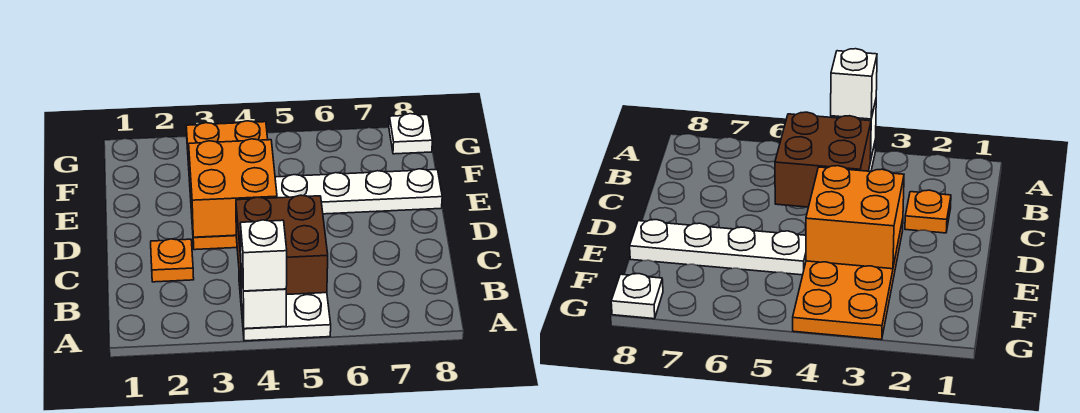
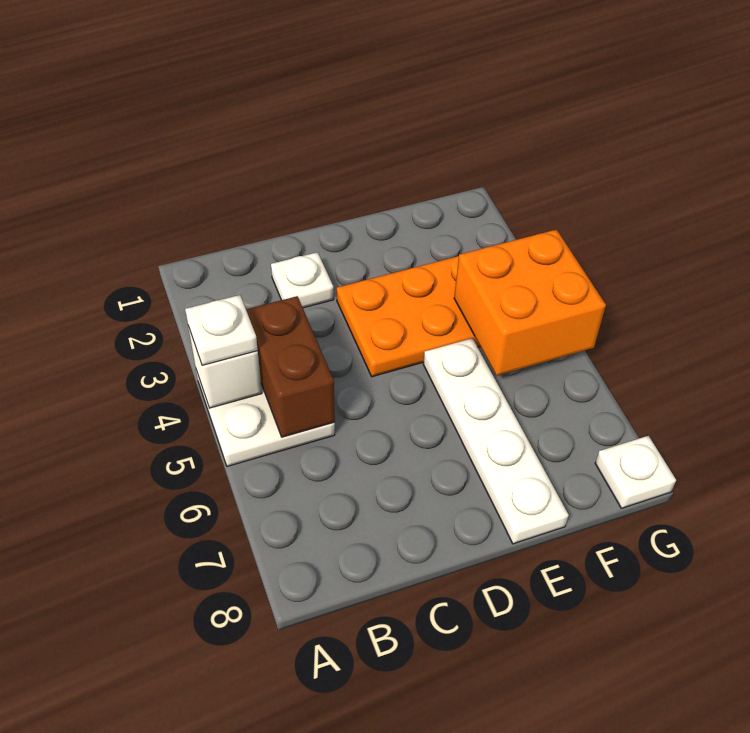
white 1x1 brick [240,220,287,291] -> white 1x1 plate [185,295,258,365]
brown 2x2 brick [236,195,328,295] -> brown 1x2 brick [246,296,335,437]
orange 1x1 plate [151,239,194,282] -> white 1x1 plate [271,252,334,308]
orange 2x2 brick [189,139,277,237] -> orange 2x2 brick moved to [454,230,606,376]

